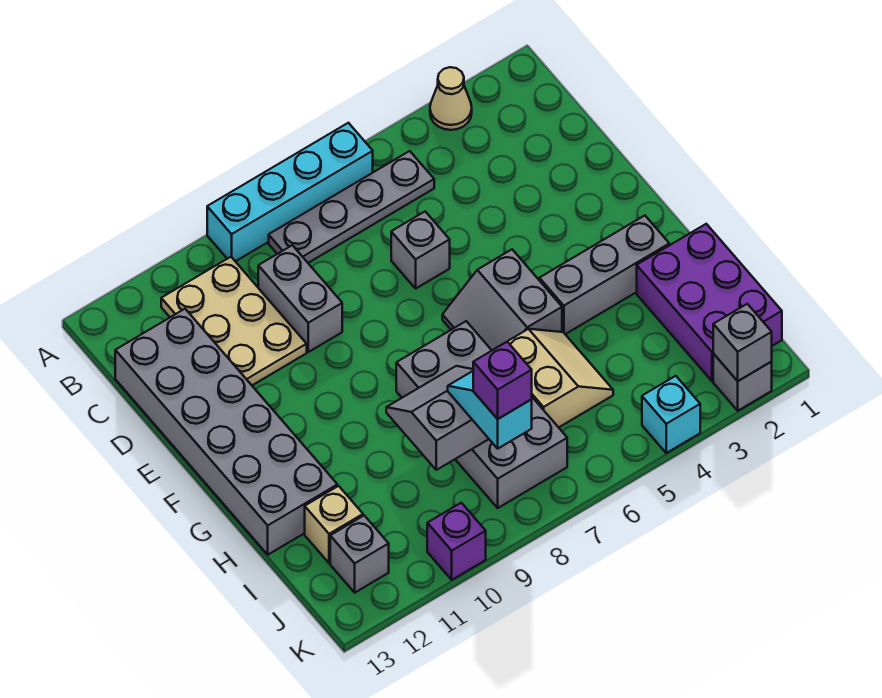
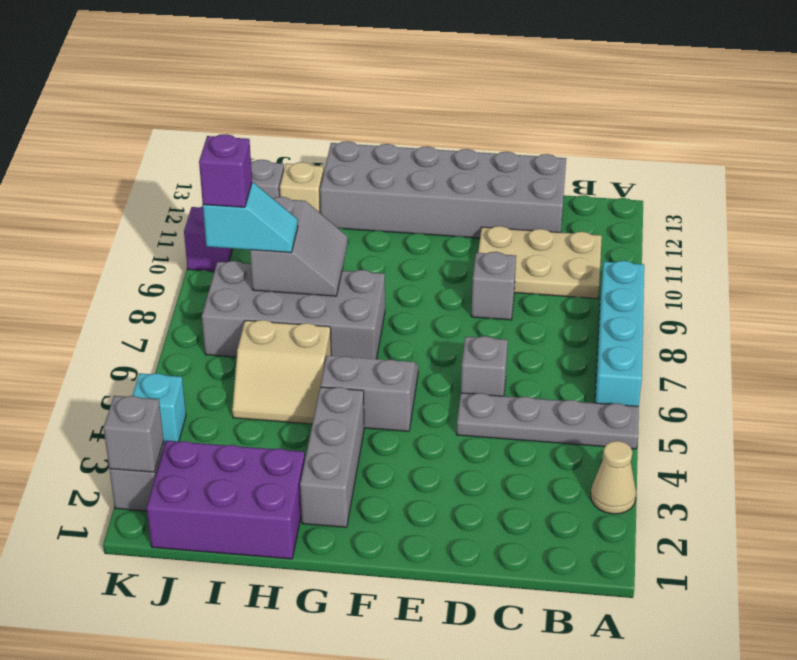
grey 1x4 plate [269,151,434,263] -> grey 1x4 plate turned to [457,393,639,449]
grey 1x2 brick [258,245,342,352] -> grey 1x1 brick [471,252,516,320]

